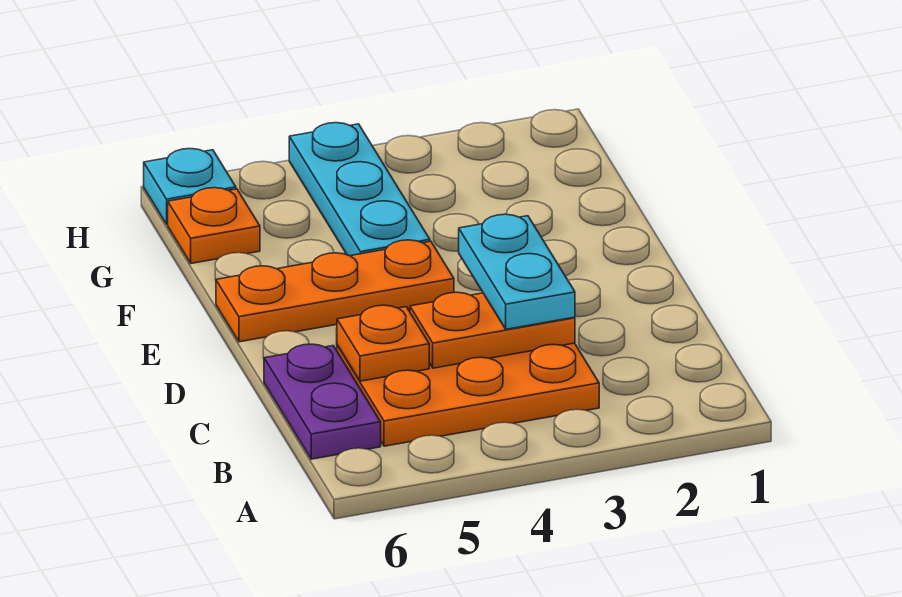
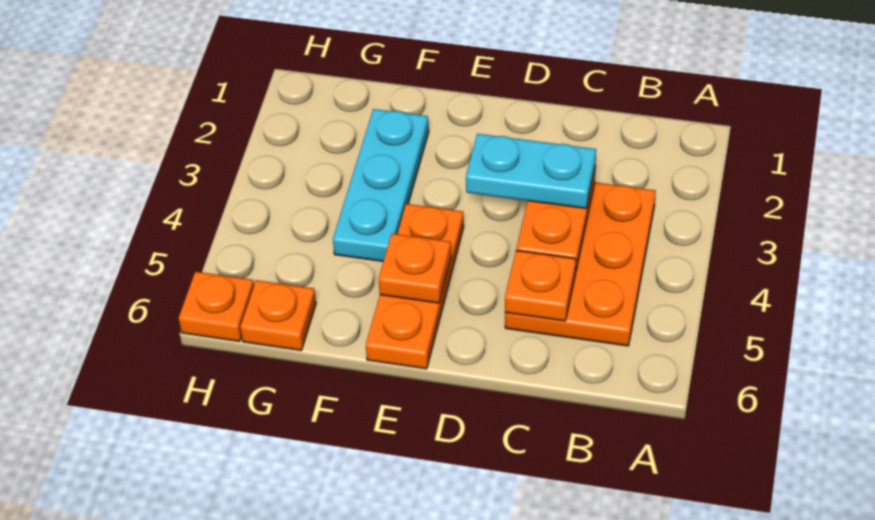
purple 1x2 plate [264,344,381,459] -> none
none -> orange 1x1 plate [378,234,451,303]
cyan 1x3 plate [289,123,430,256] -> cyan 1x3 plate turned to [333,109,429,261]
cyan 1x1 plate [144,149,236,224] -> orange 1x1 plate [179,272,254,341]

